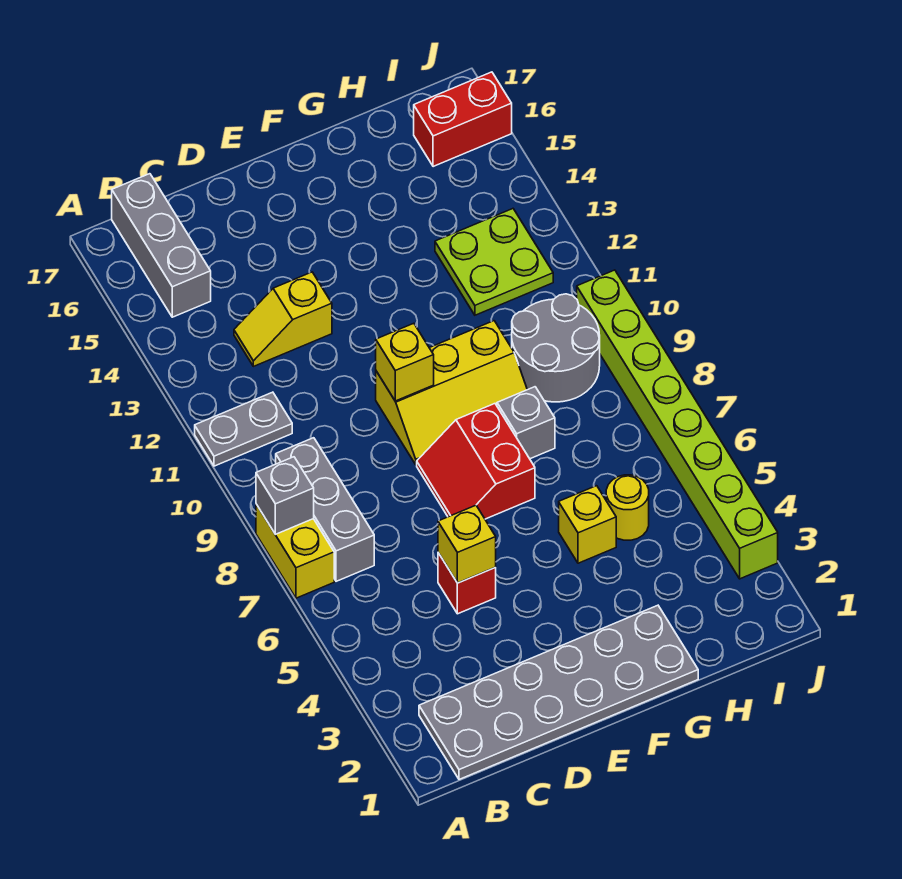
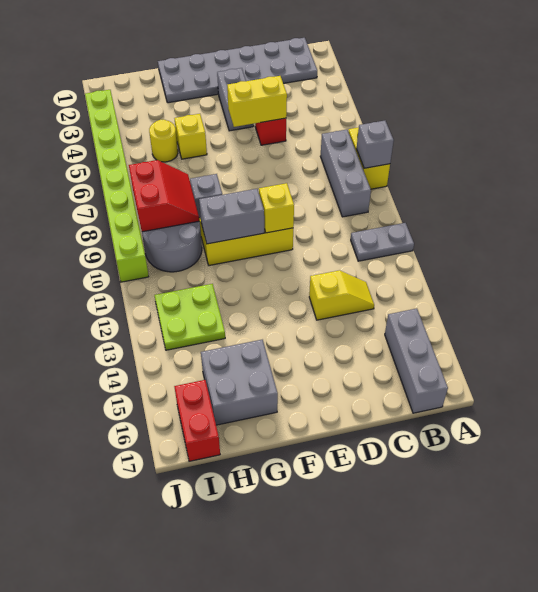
yellow 1x1 brick [438,505,496,583] -> yellow 1x2 brick [227,76,287,127]
none -> grey 1x2 brick [217,68,254,131]
red 2x2 slope [417,404,535,519] -> red 2x2 slope moved to [129,160,199,232]
none -> grey 1x2 brick [199,189,264,244]
none -> grey 2x2 brick [201,340,278,425]
red 1x2 brick [414,72,512,167] -> red 1x2 brick turned to [174,380,220,461]

